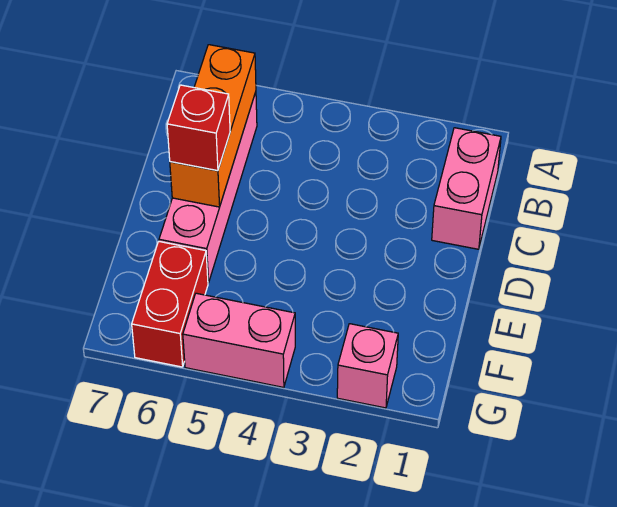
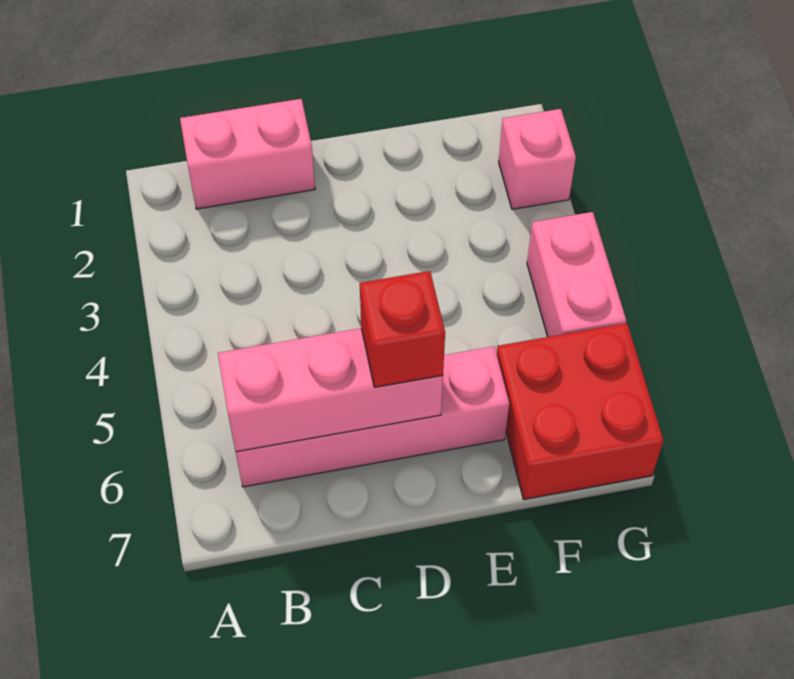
orange 1x3 brick [170,45,256,207] -> pink 1x3 brick [218,328,443,452]
red 1x2 brick [132,242,208,367] -> red 2x2 brick [497,323,663,499]

